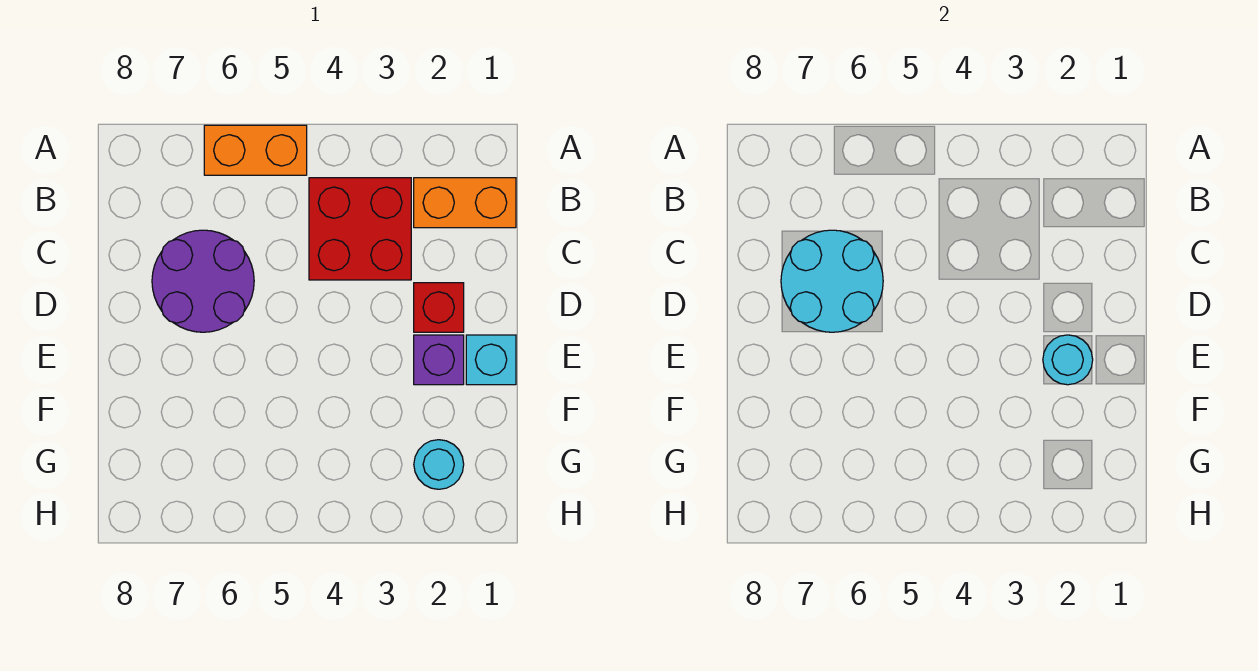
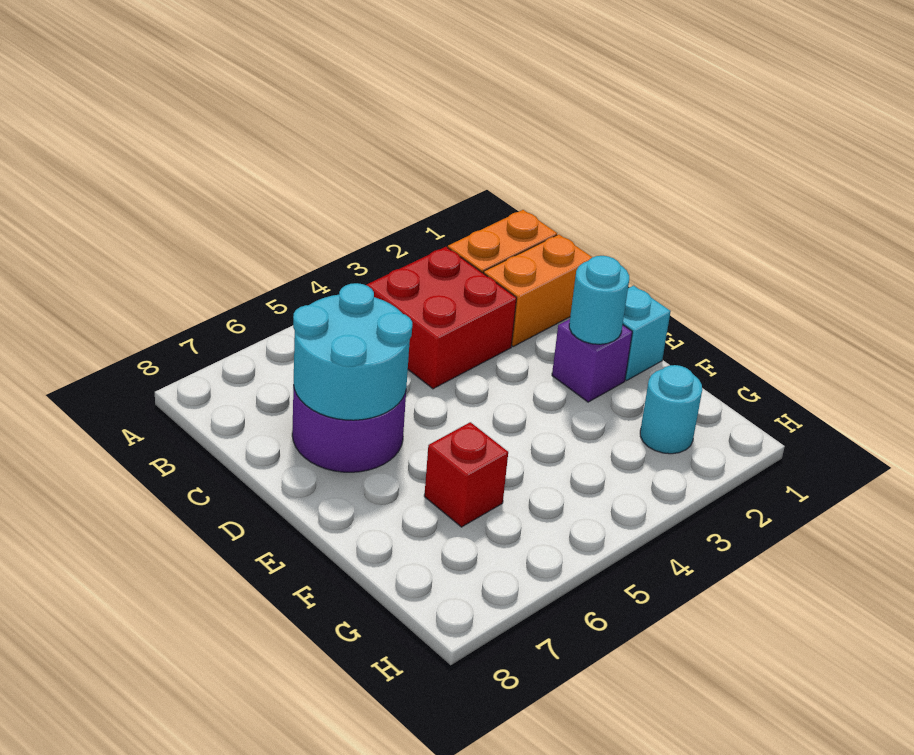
orange 1x2 brick [204,125,307,175] -> orange 1x2 brick moved to [483,234,592,346]
red 1x1 brick [414,283,464,332] -> red 1x1 brick moved to [424,422,508,527]

